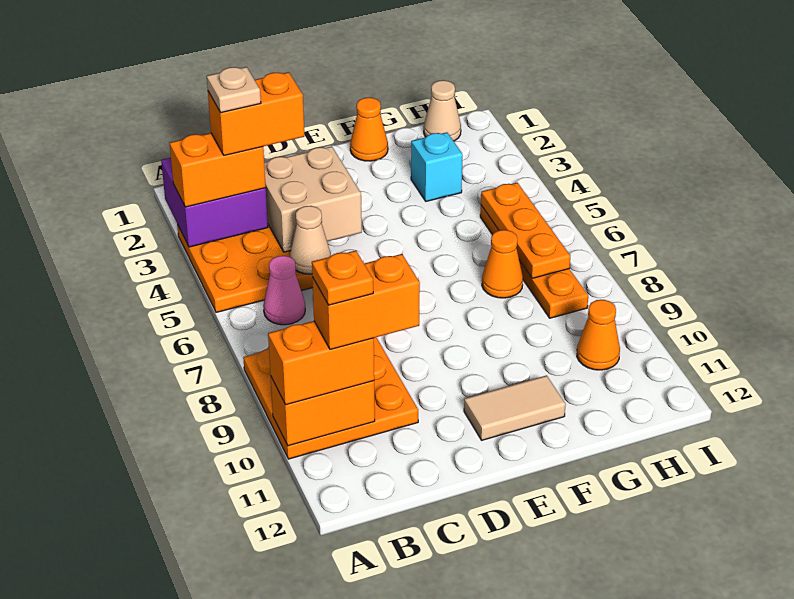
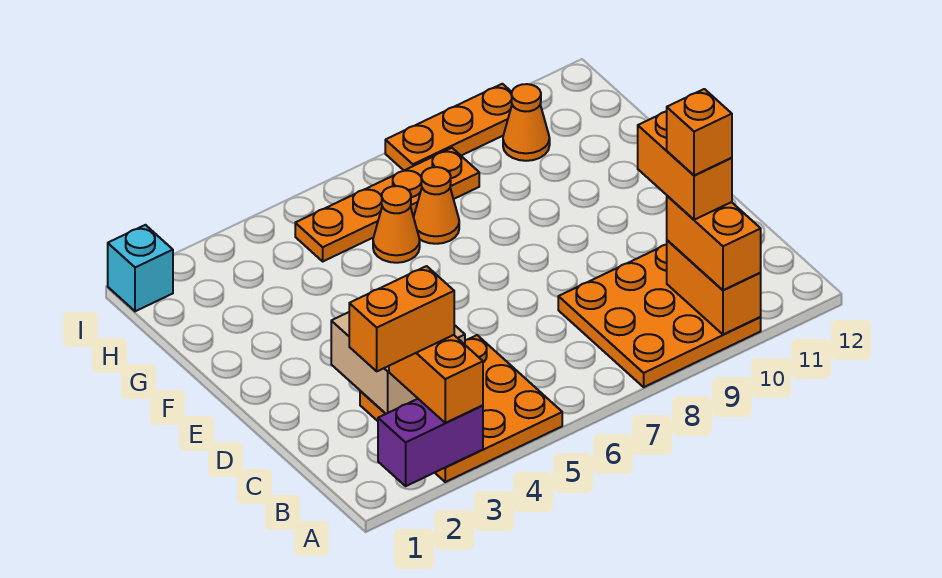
purple 2x2 brick [161,158,268,247] -> purple 1x2 brick [378,399,483,486]
orange 1x2 brick [208,72,304,155] -> orange 1x2 brick turned to [349,266,454,371]
tan 1x1 plate [207,67,261,113] -> none
pink 1x1 cone [263,256,305,325] -> none
orange 1x1 plate [312,250,373,305] -> orange 1x1 brick [667,89,732,175]
tan 1x1 cone [290,206,331,274] -> none
tan 1x2 tile [464,375,566,440] -> none
orange 1x1 cone [350,97,388,161] -> orange 1x1 cone moved to [373,186,420,263]
cyan 1x1 brick [411,132,463,201] -> cyan 1x1 brick moved to [108,225,173,311]
tan 1x1 cone [424,80,461,141] -> none
orange 1x3 plate [481,183,570,278] -> orange 1x3 plate moved to [385,84,512,171]

